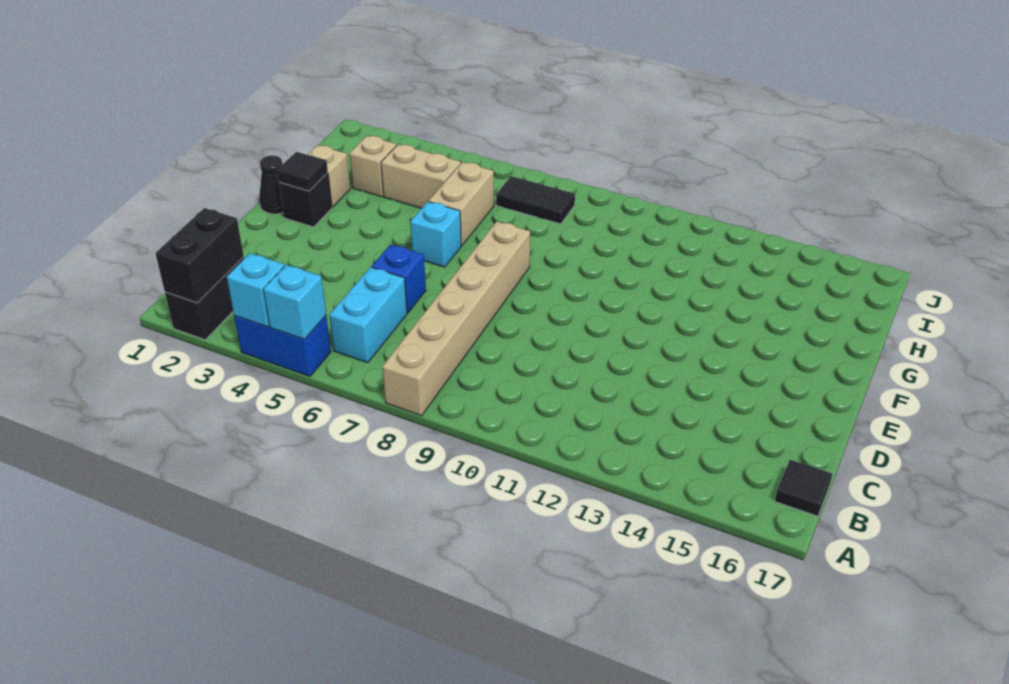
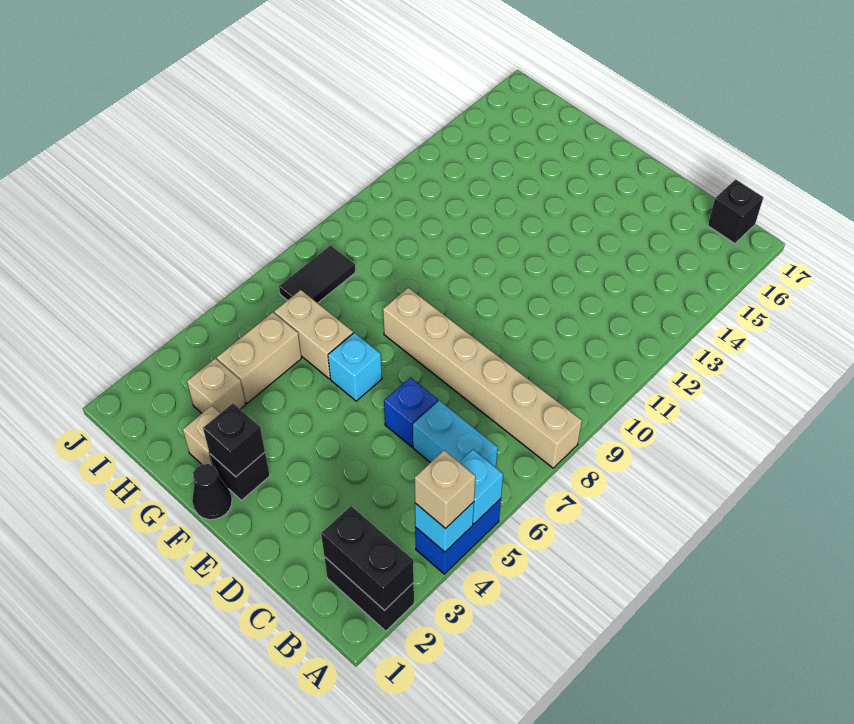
none -> tan 1x1 brick [415,450,476,529]
black 1x1 tile [775,460,833,516] -> black 1x1 brick [708,179,763,244]
black 1x1 tile [277,152,328,191] -> black 1x1 brick [203,403,265,477]

